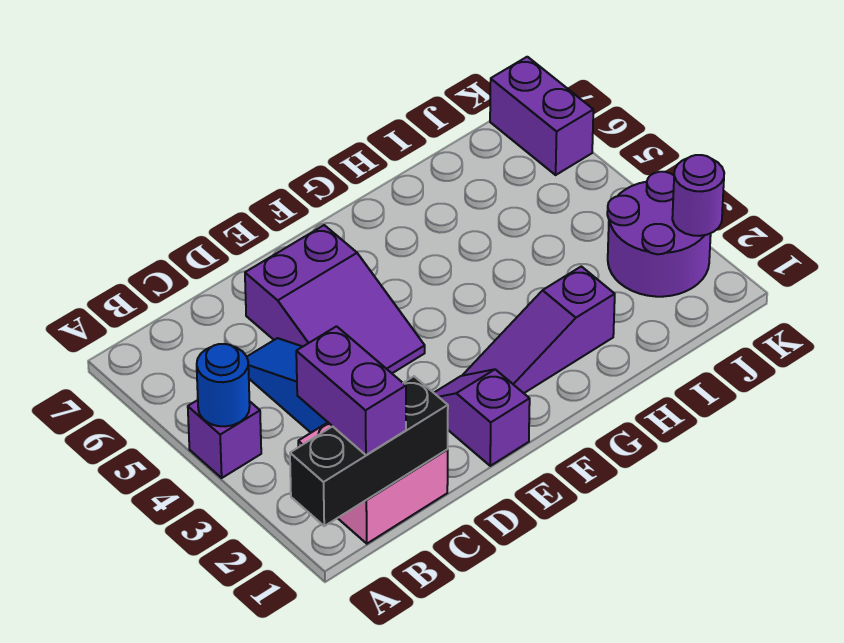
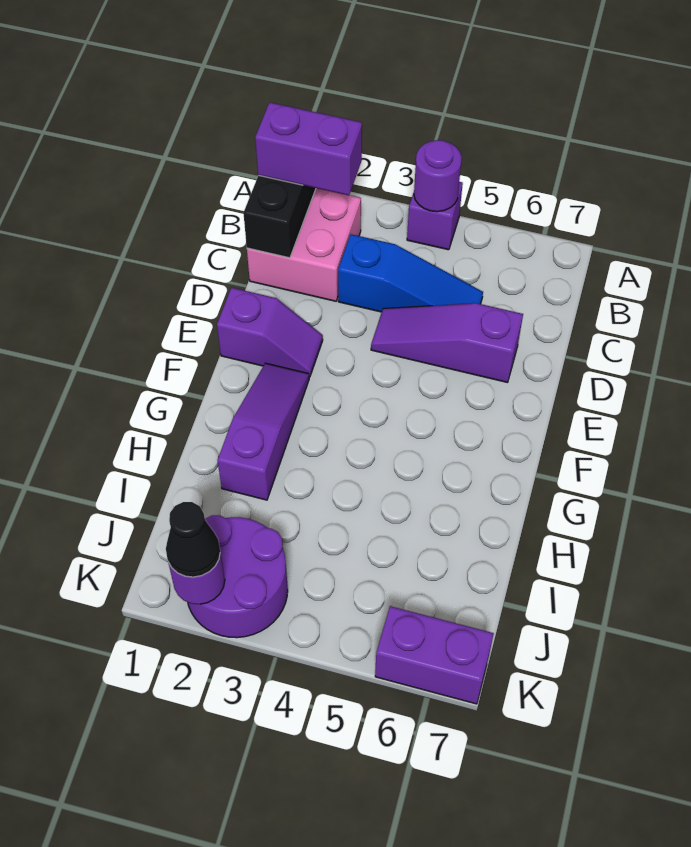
blue 1x1 round brick [197,344,250,426] -> purple 1x1 round brick [414,140,462,212]
purple 2x3 slope [245,225,425,373] -> purple 1x3 slope [371,303,523,383]
none -> black 1x1 cone [166,502,220,577]

